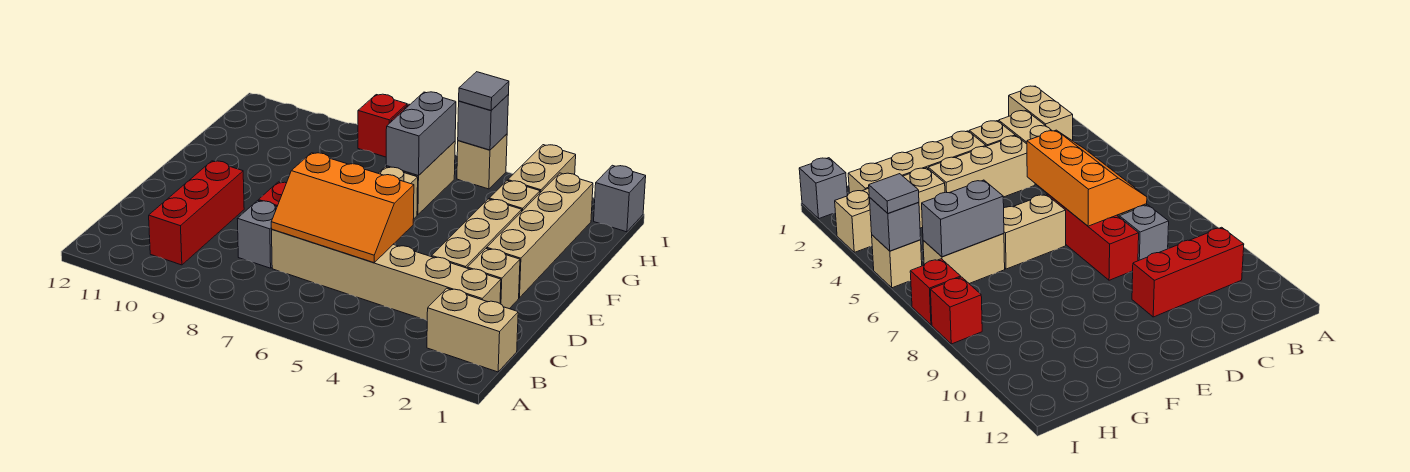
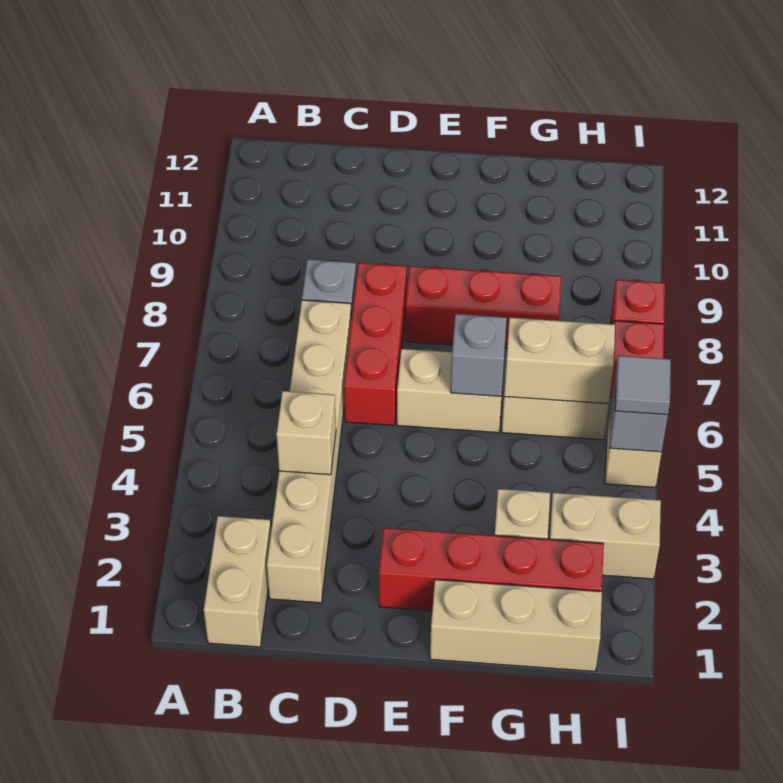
red 1x3 brick [149,161,244,265] -> red 1x3 brick moved to [405,266,561,349]
orange 2x3 slope [271,153,414,263] -> none
tan 1x1 brick [467,248,520,309] -> tan 1x1 brick moved to [276,391,336,475]
tan 1x3 brick [432,199,522,268] -> tan 1x3 brick moved to [430,580,602,671]
tan 1x4 brick [487,173,593,298] -> red 1x4 brick [379,528,604,611]
grey 1x2 brick [386,92,456,176] -> tan 1x2 brick [504,318,615,404]
grey 1x1 brick [594,165,646,232] -> grey 1x1 brick moved to [451,314,507,396]

